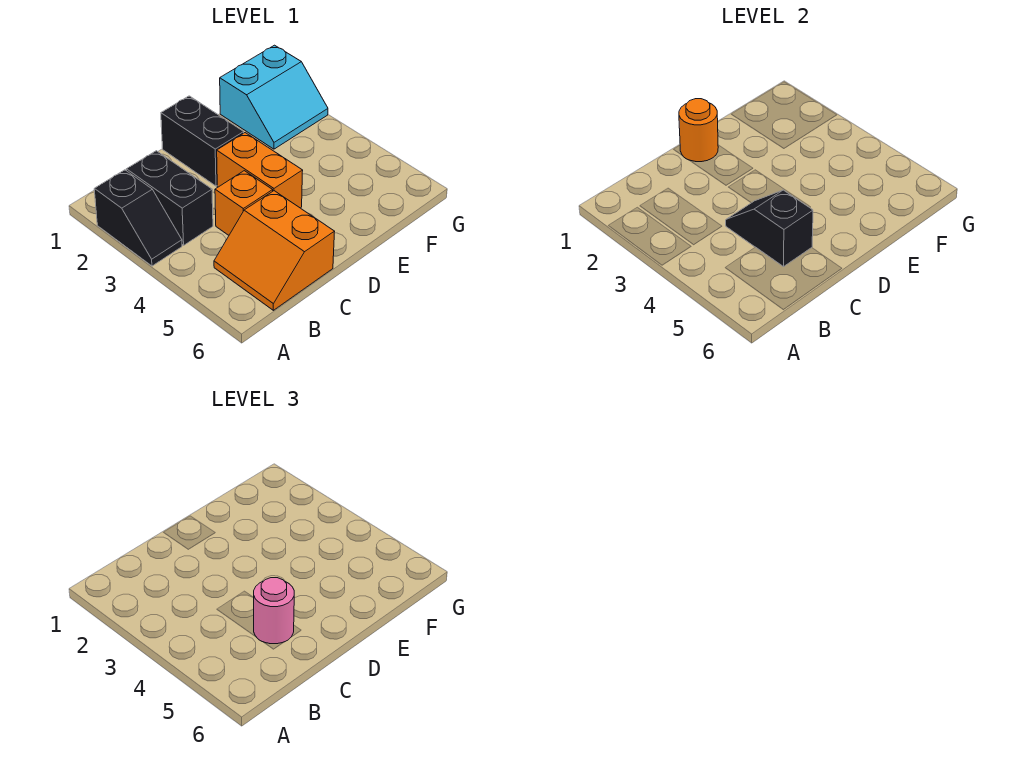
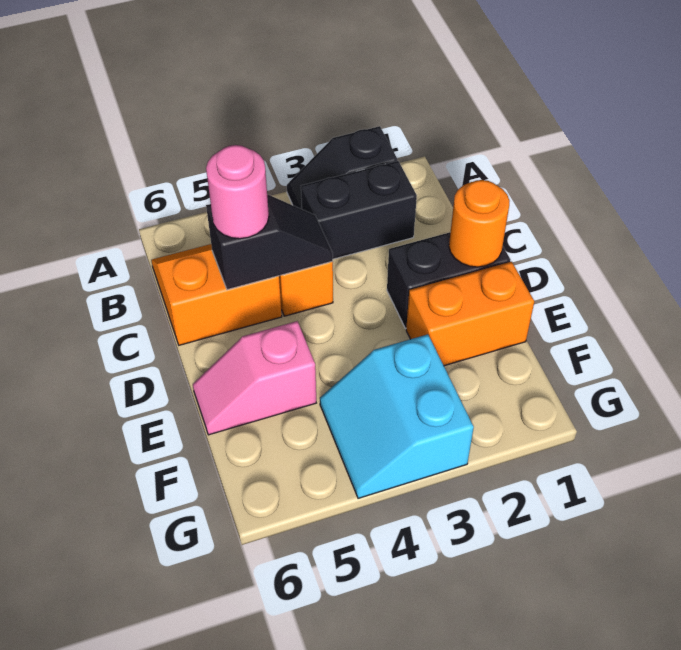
orange 1x2 brick [217,133,303,208] -> orange 1x2 brick moved to [406,262,534,366]
none -> pink 1x2 slope [193,321,316,435]
cyan 2x2 slope [220,45,328,149] -> cyan 2x2 slope moved to [320,334,474,498]

